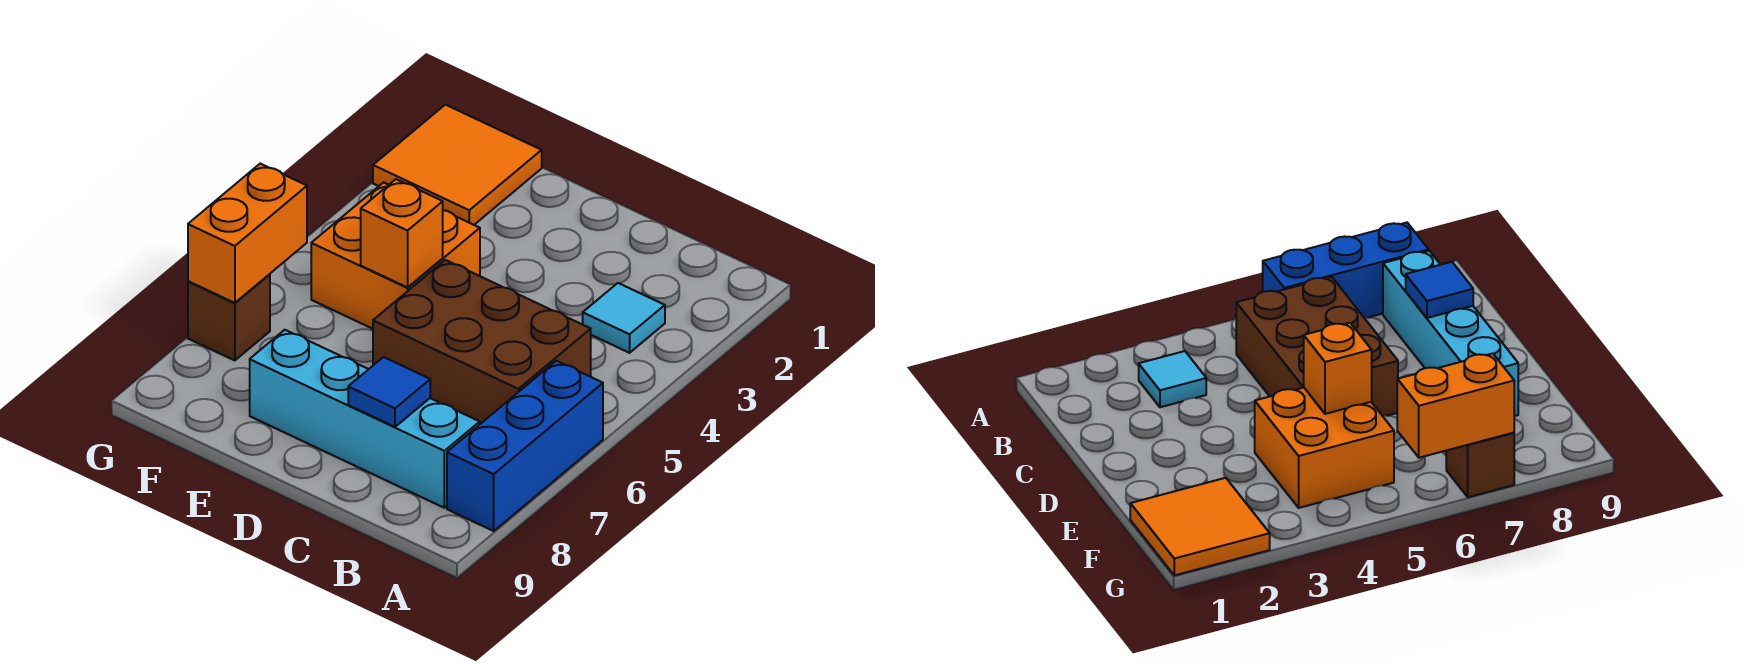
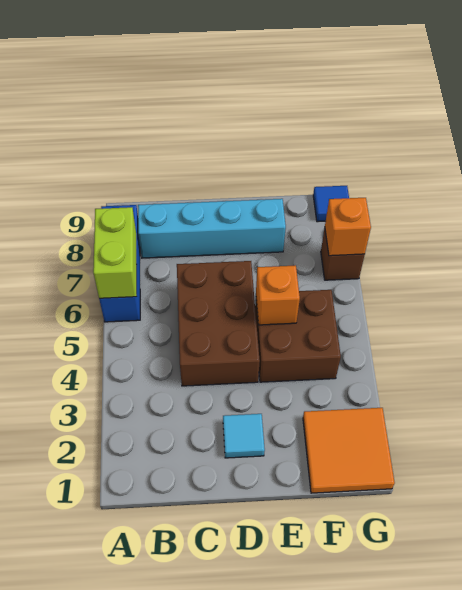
none -> lime 1x2 brick [93,207,137,299]
cyan 1x1 tile [583,283,665,353] -> cyan 1x1 tile moved to [223,414,265,458]
brown 2x3 brick [373,260,591,424] -> brown 2x3 brick turned to [177,261,260,386]
blue 1x1 tile [348,357,430,427] -> blue 1x1 tile moved to [313,186,349,222]
orange 2x2 brick [311,182,480,329] -> brown 2x2 brick [255,290,341,382]
orange 1x2 brick [188,164,307,303] -> orange 1x1 brick [325,198,371,256]

